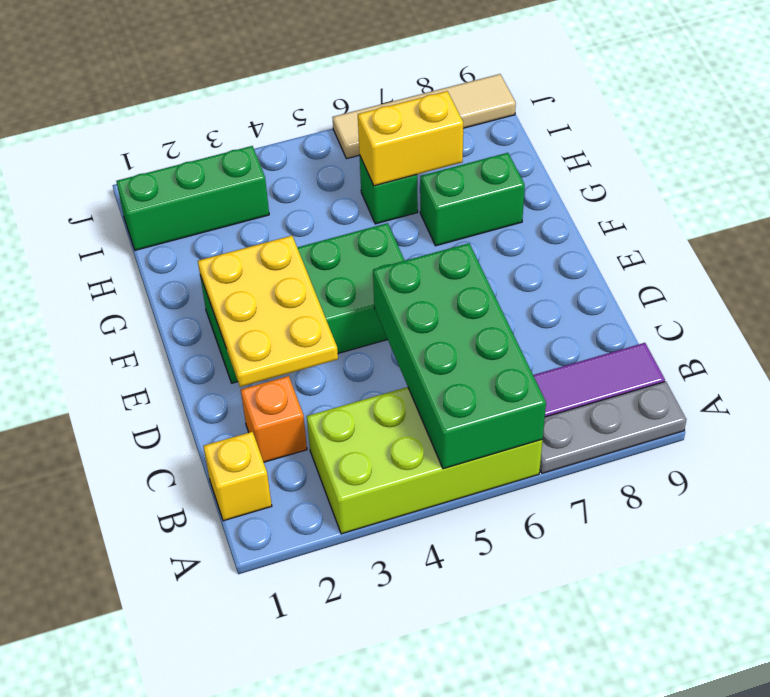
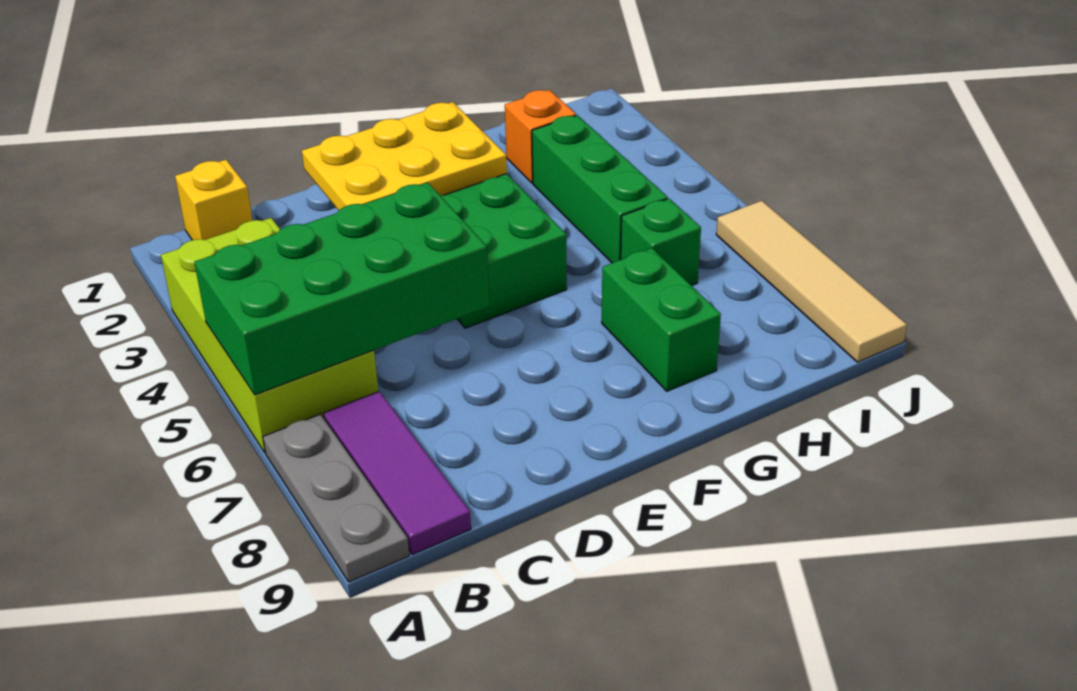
orange 1x1 brick [241,376,307,462] -> orange 1x1 brick moved to [505,90,576,183]
yellow 1x2 brick [358,91,463,186] -> none
green 1x3 brick [116,146,269,250] -> green 1x3 brick moved to [532,115,668,263]

